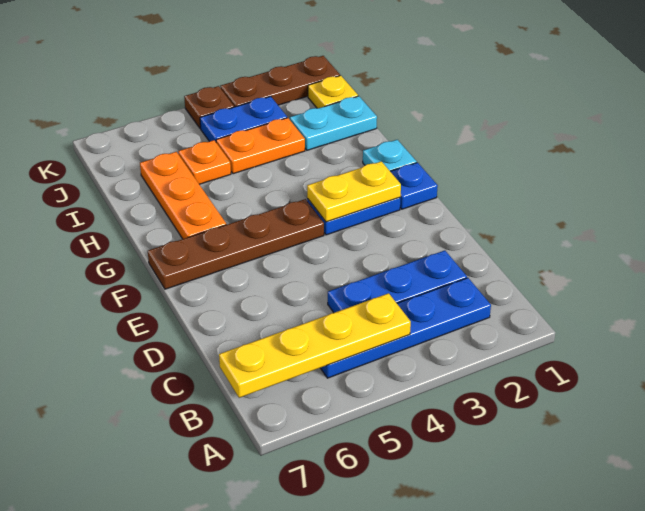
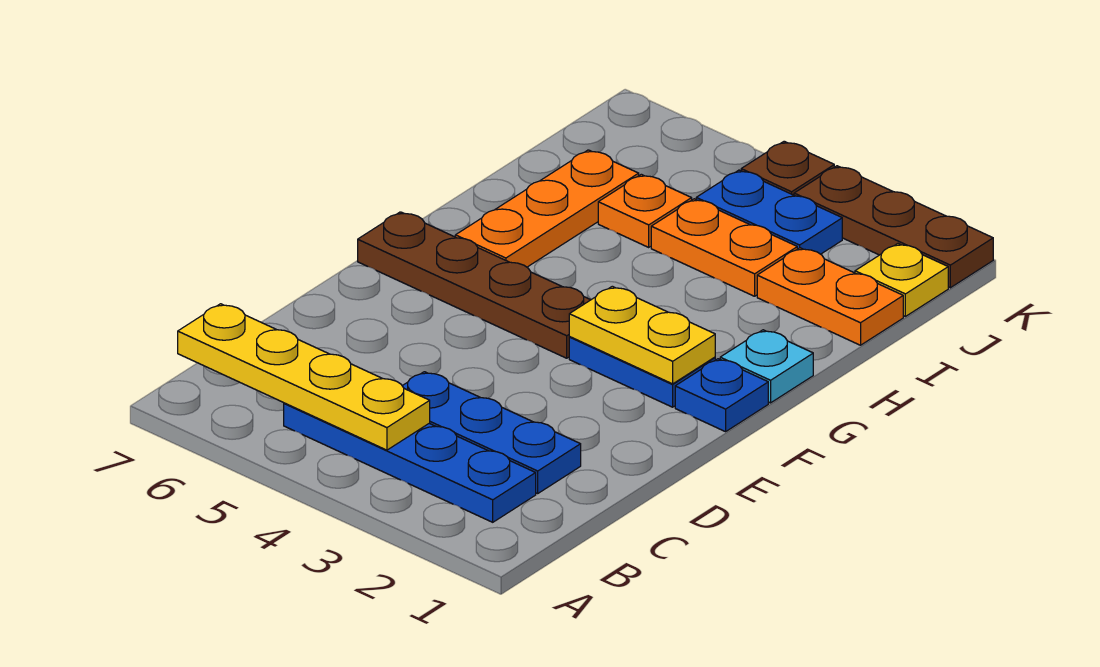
cyan 1x2 plate [290,96,377,150] -> orange 1x2 plate [757,248,903,345]

